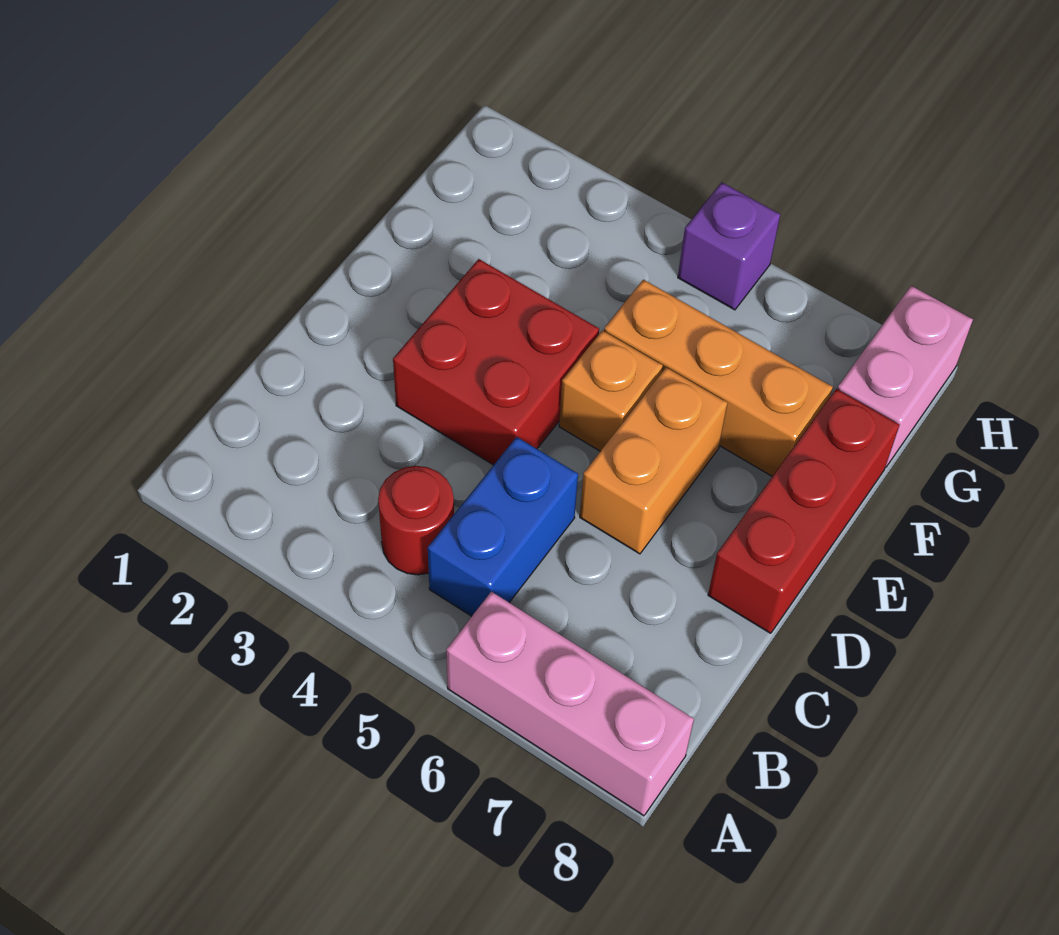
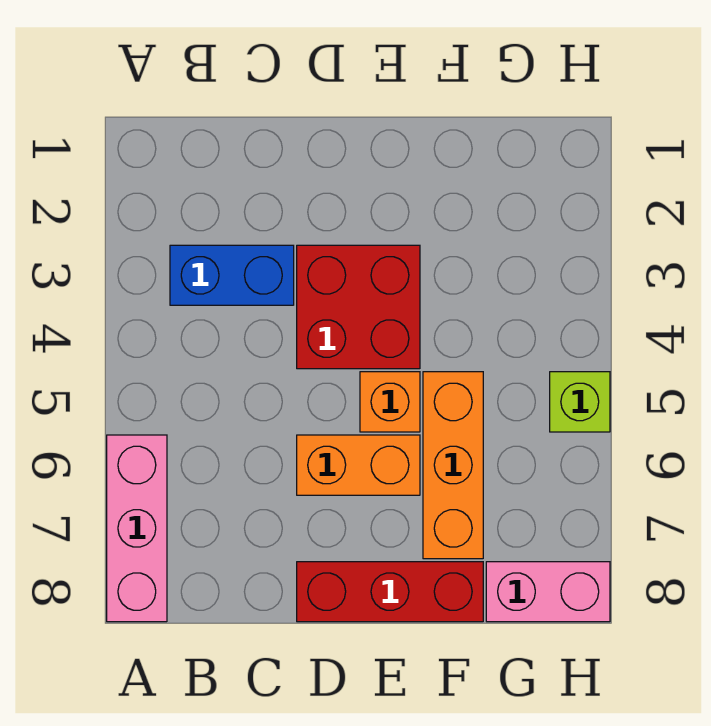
red 1x1 round brick [378,466,454,575] -> none
blue 1x2 brick [428,437,578,616] -> blue 1x2 brick moved to [170,245,294,305]
purple 1x1 brick [678,182,780,310] -> lime 1x1 brick [550,372,610,432]

